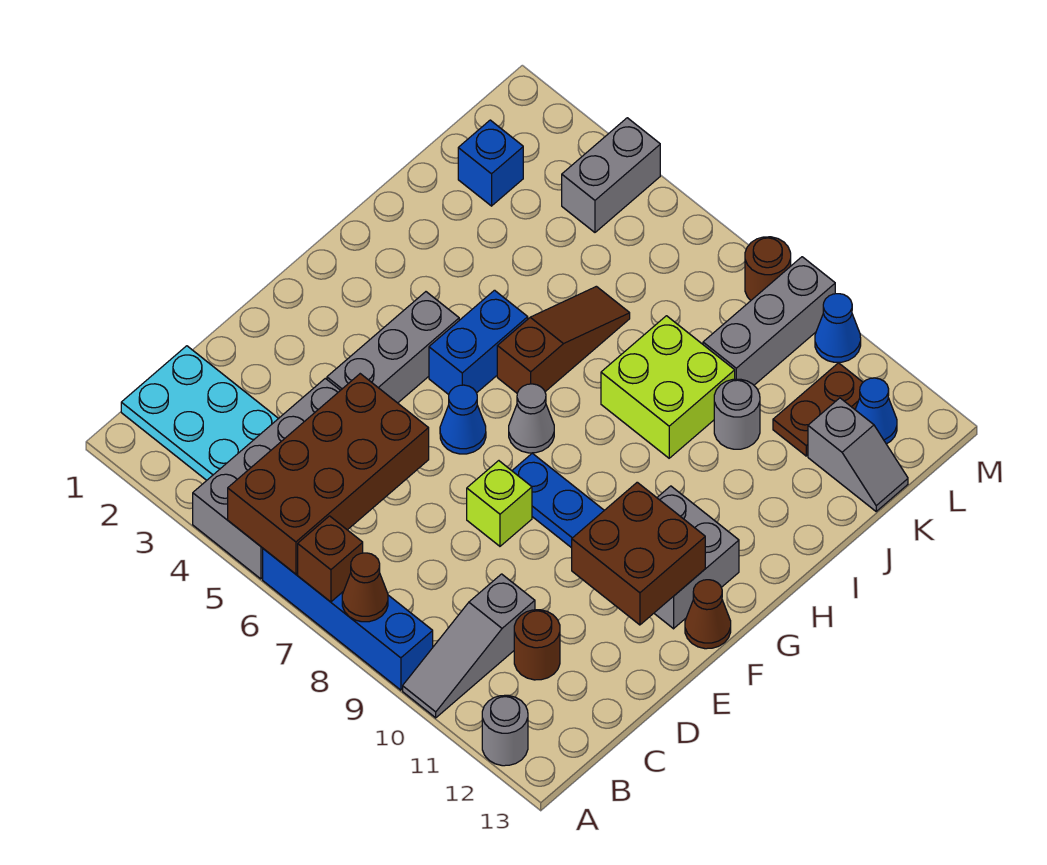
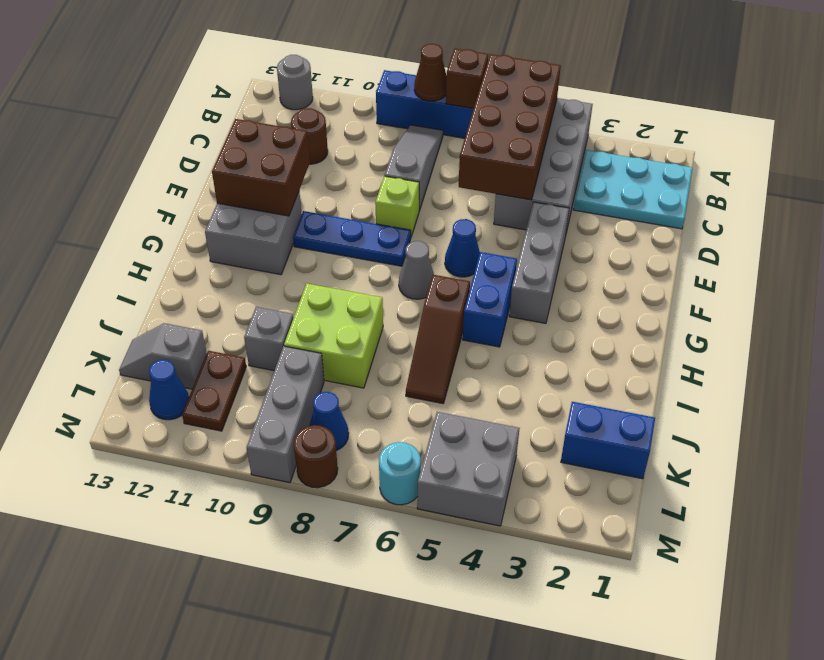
grey 1x3 slope [403,574,535,718] -> grey 1x3 slope moved to [385,125,443,211]
brown 1x1 cone [685,580,731,649] -> none
grey 1x1 round brick [714,379,760,449] -> grey 1x1 brick [244,307,294,371]
blue 1x1 brick [458,120,523,206] -> blue 1x2 brick [561,402,655,479]
grey 1x2 brick [562,118,660,232] -> grey 2x2 brick [417,412,520,526]
none -> cyan 1x1 round brick [379,442,421,505]
blue 1x1 cone [815,294,861,362] -> blue 1x1 cone moved to [309,392,349,451]

